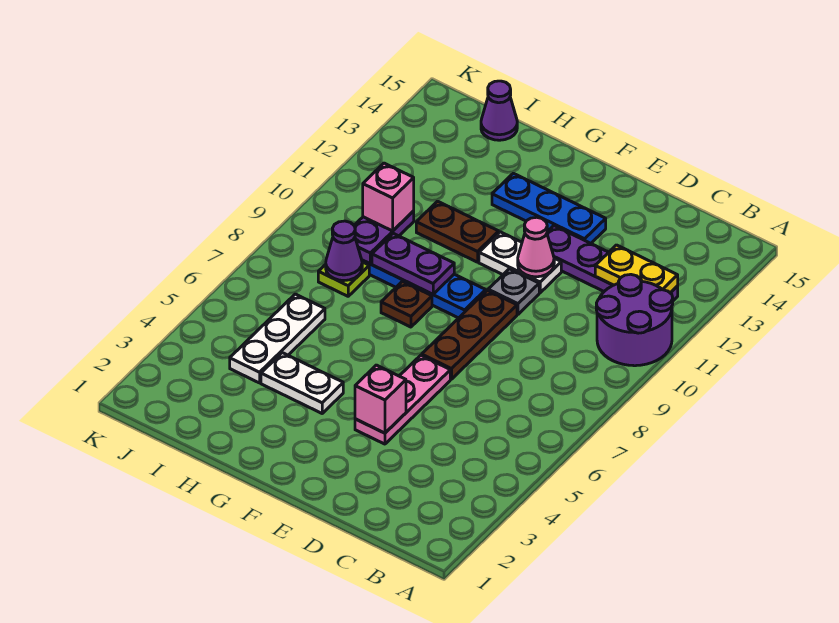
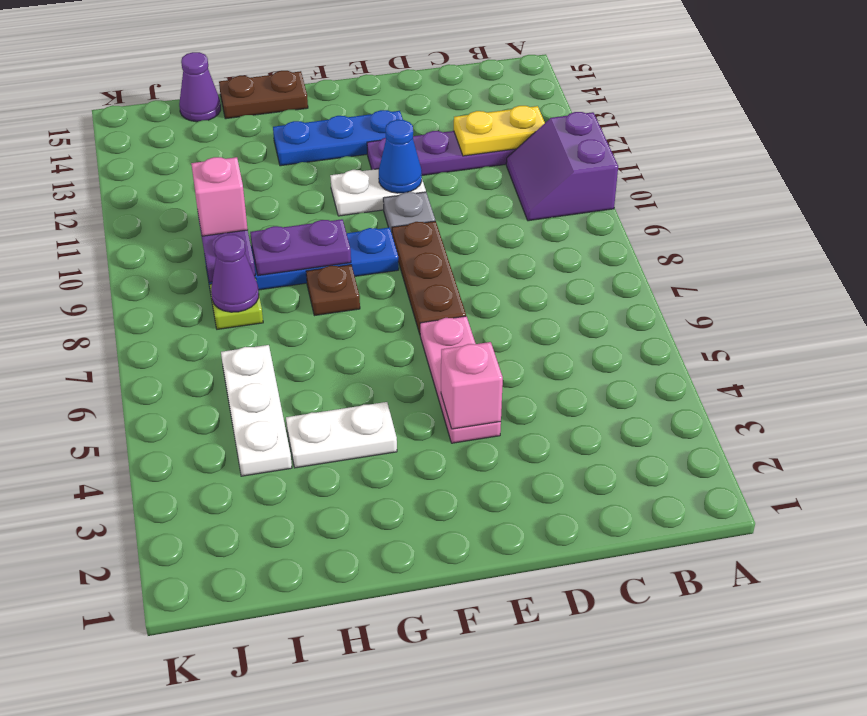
purple 2x2 round brick [596,274,673,366] -> purple 2x2 slope [506,112,618,221]
pink 1x1 cone [518,217,554,277] -> blue 1x1 cone [379,120,422,193]
brown 1x2 plate [416,201,499,262] -> brown 1x2 plate moved to [219,71,308,119]

